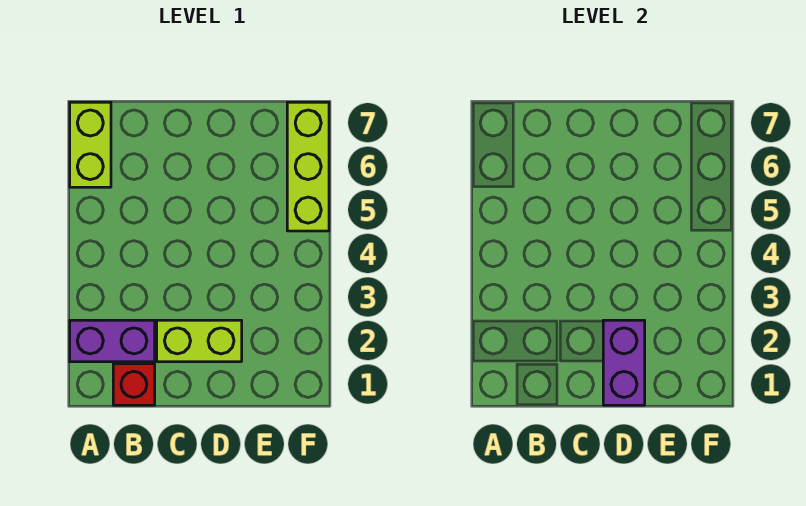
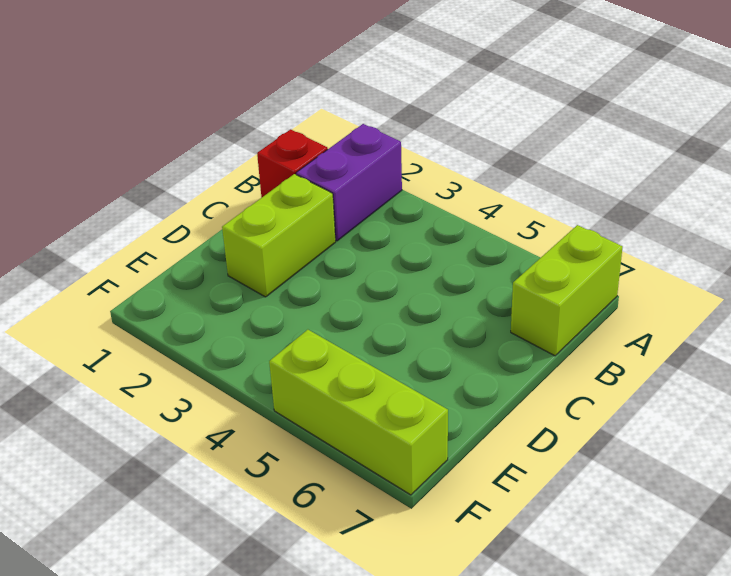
lime 1x2 brick [70,102,111,187] -> lime 1x2 brick turned to [511,225,622,356]
purple 1x2 brick [603,320,645,405] -> none

